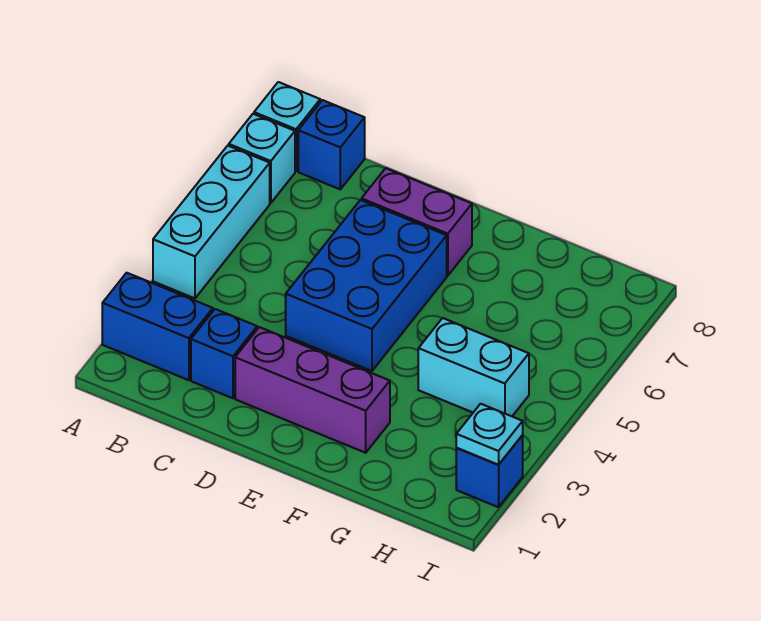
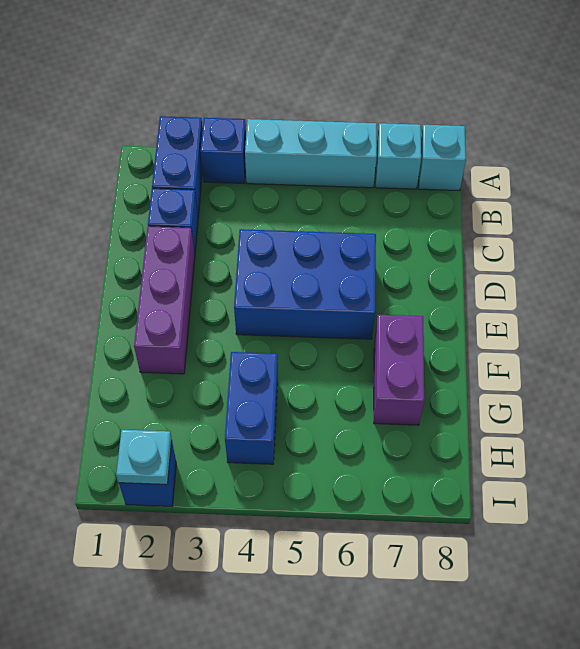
blue 1x1 brick [298,100,365,189] -> blue 1x1 brick moved to [201,118,246,183]
purple 1x2 brick [362,168,472,276] -> purple 1x2 brick moved to [374,315,424,425]
cyan 1x2 brick [418,318,529,416] -> blue 1x2 brick [225,352,278,464]

